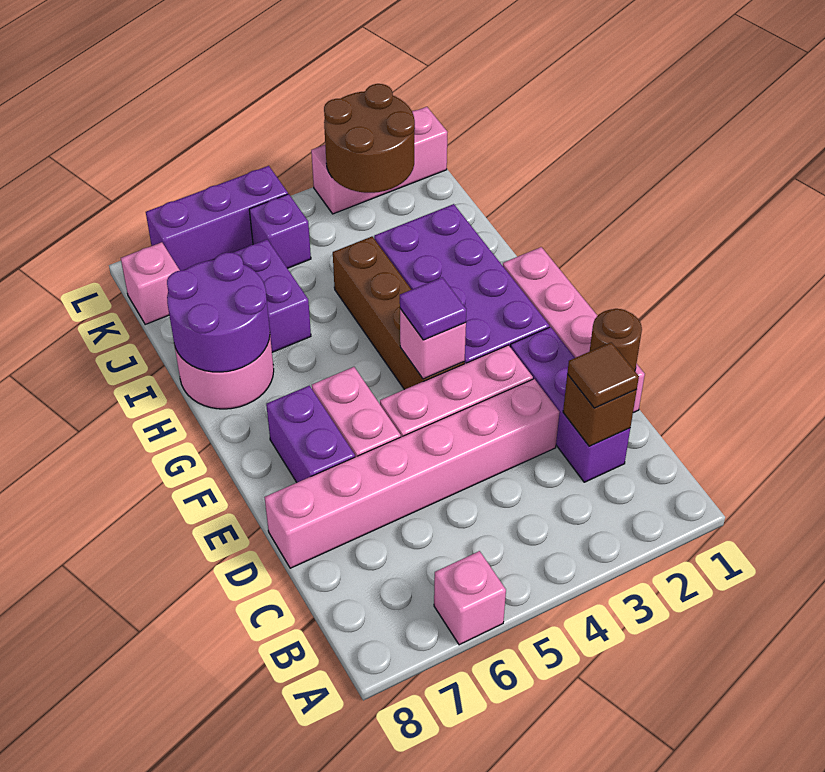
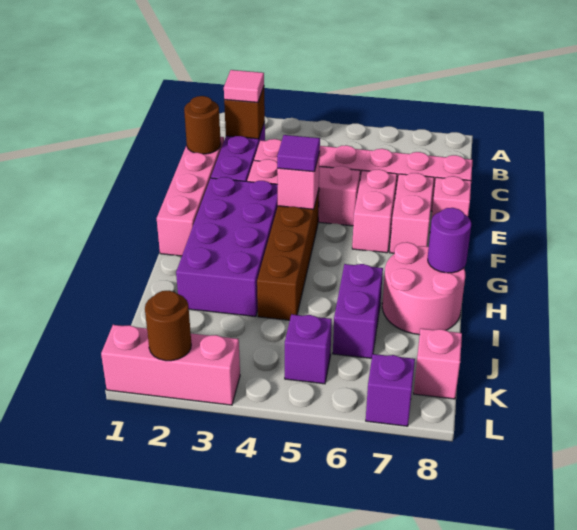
pink 1x1 brick [434,551,506,645] -> pink 1x1 brick moved to [431,176,471,220]
brown 1x1 tile [567,342,639,408] -> pink 1x1 tile [224,70,264,102]
purple 1x2 brick [266,386,355,482] -> pink 1x2 brick [390,173,434,253]
purple 2x2 round brick [167,253,270,372] -> purple 1x1 round brick [428,208,471,273]
brown 2x2 round brick [324,84,415,193] -> brown 1x1 round brick [145,291,191,361]
purple 1x3 brick [146,166,288,270] -> purple 1x1 brick [366,354,415,426]

